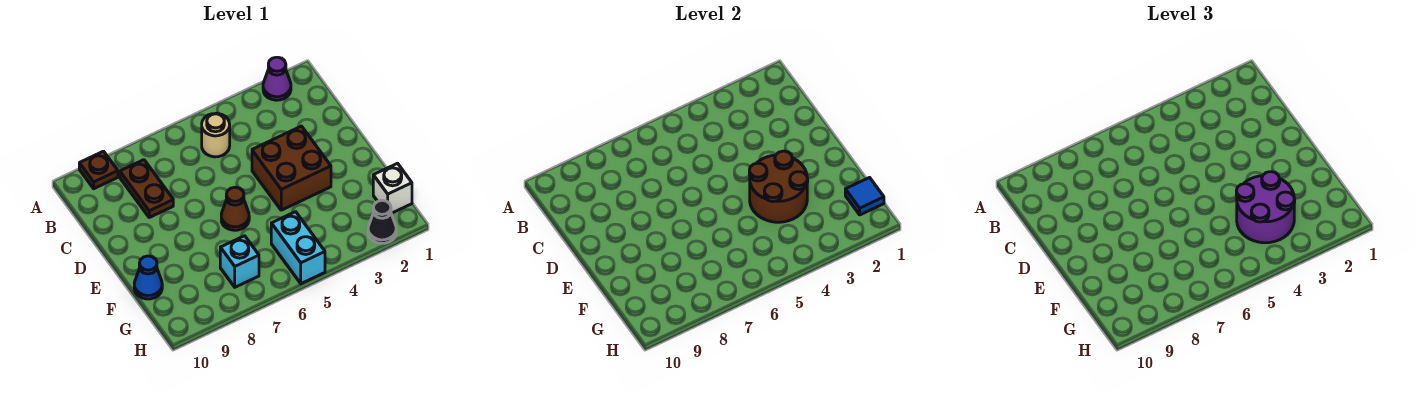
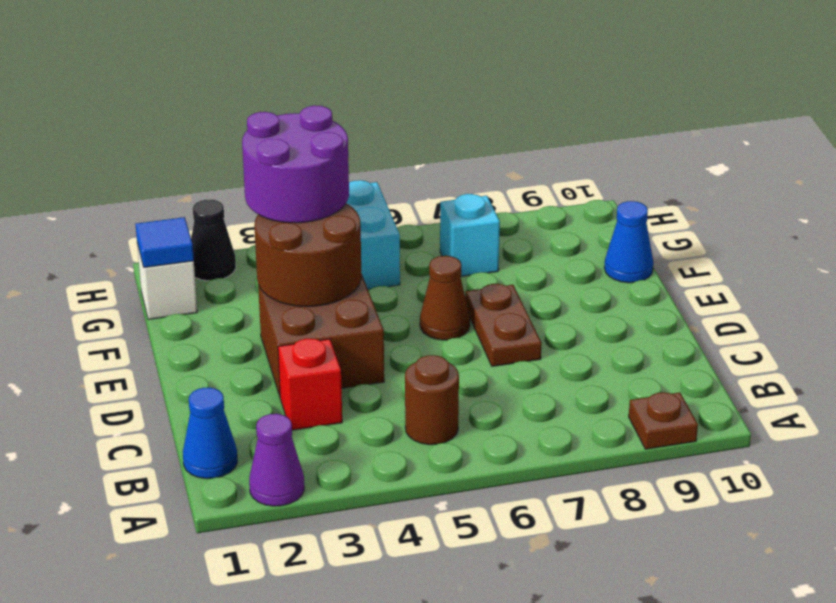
none -> blue 1x1 cone [183,388,237,479]
tan 1x1 round brick [202,113,230,157] -> brown 1x1 round brick [405,355,459,445]
brown 1x2 plate [120,160,173,217] -> brown 1x2 plate moved to [465,284,542,366]
none -> red 1x1 brick [278,339,342,430]

